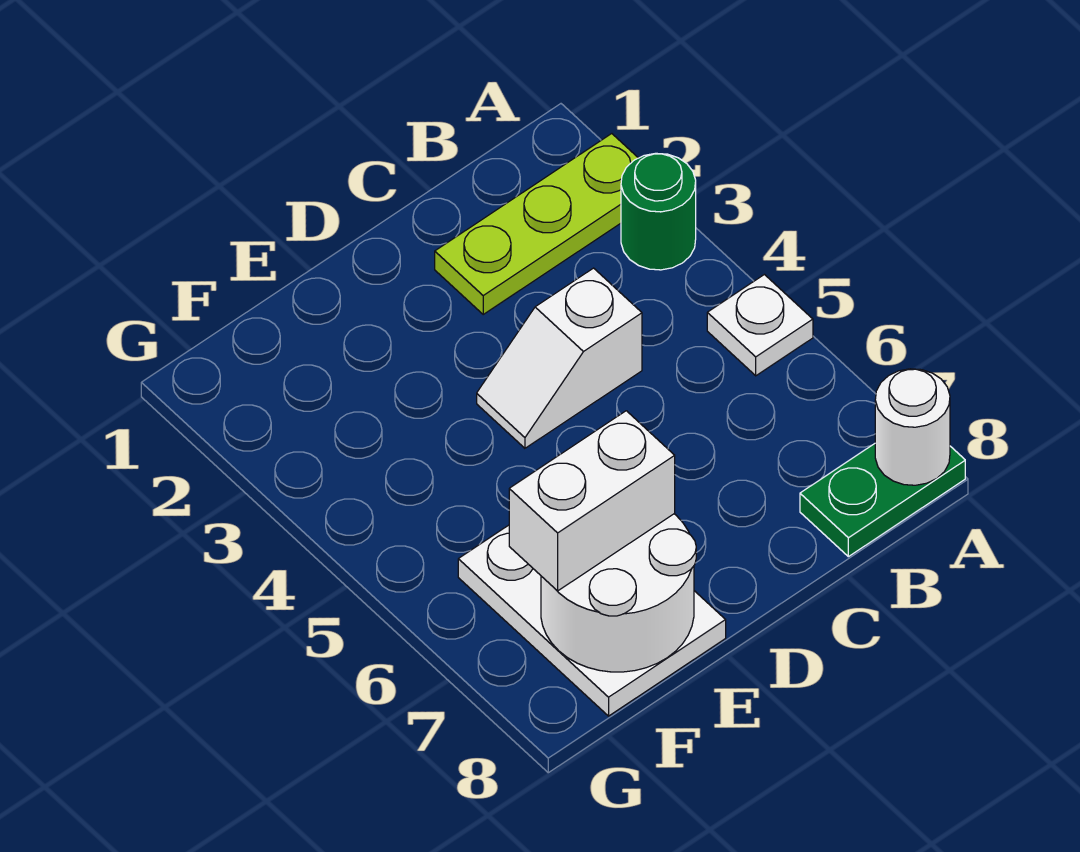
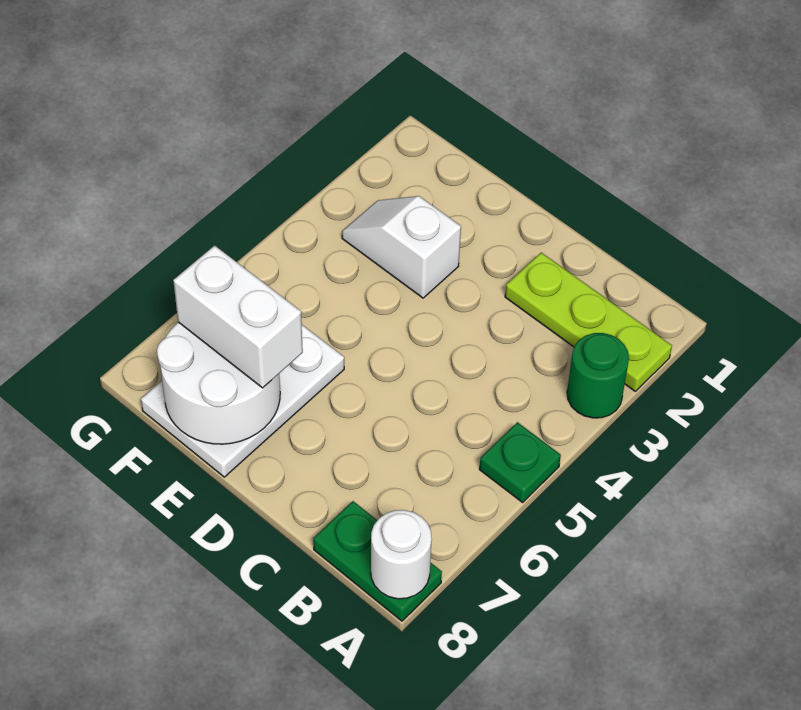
white 1x1 plate [707,275,813,376] -> green 1x1 plate [479,422,561,502]
white 1x2 slope [477,268,642,448] -> white 1x2 slope moved to [342,196,461,298]

